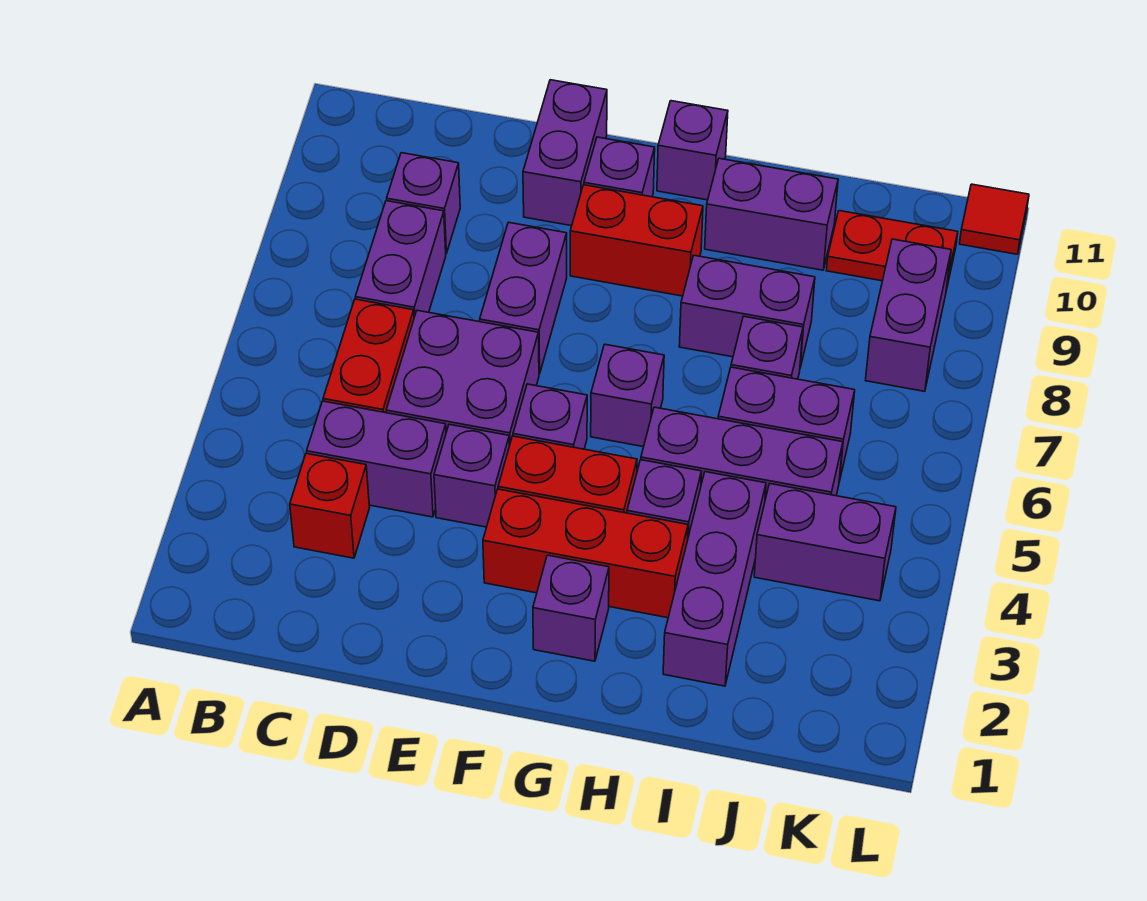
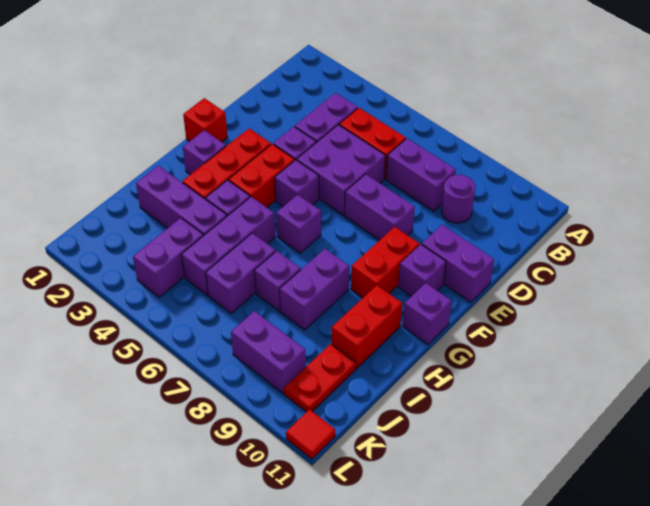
red 1x1 brick [290,453,370,558] -> red 1x1 brick moved to [183,98,228,142]
purple 1x1 brick [387,153,460,254] -> purple 1x1 round brick [441,175,475,223]
purple 1x2 brick [705,158,838,270] -> red 1x2 brick [332,285,402,369]

